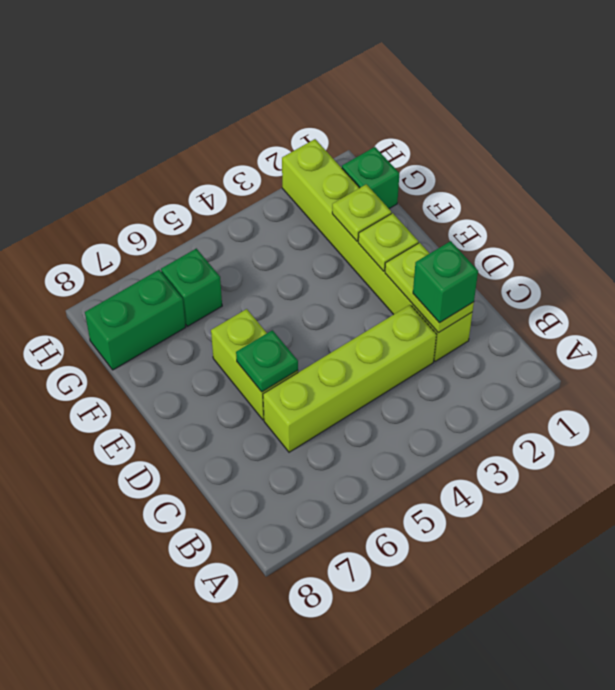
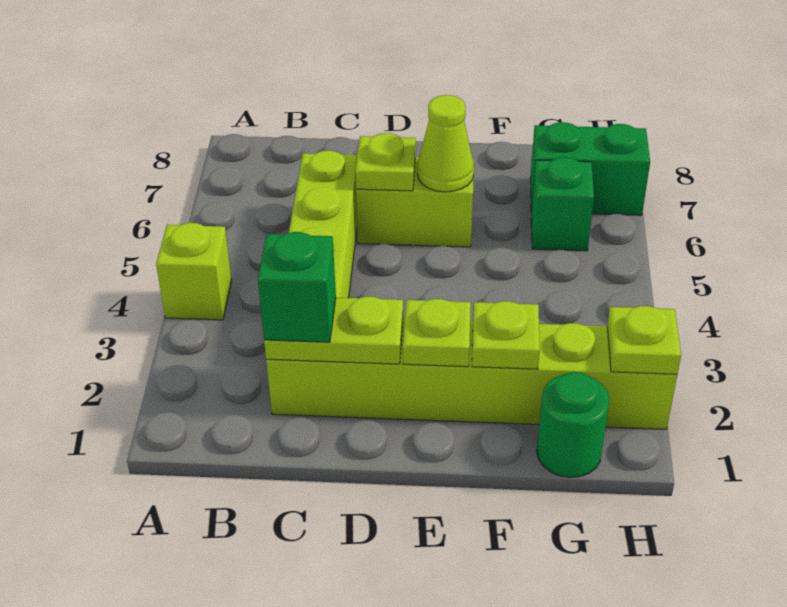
none -> lime 1x1 brick [156,223,232,320]
green 1x1 plate [236,330,298,392] -> lime 1x1 plate [355,133,416,191]
none -> lime 1x1 cone [417,95,474,192]
green 1x1 brick [342,147,399,209] -> green 1x1 round brick [537,372,609,478]
green 1x2 brick [85,270,186,370] -> green 1x2 brick turned to [530,122,650,215]
none -> lime 1x1 plate [607,306,681,374]

